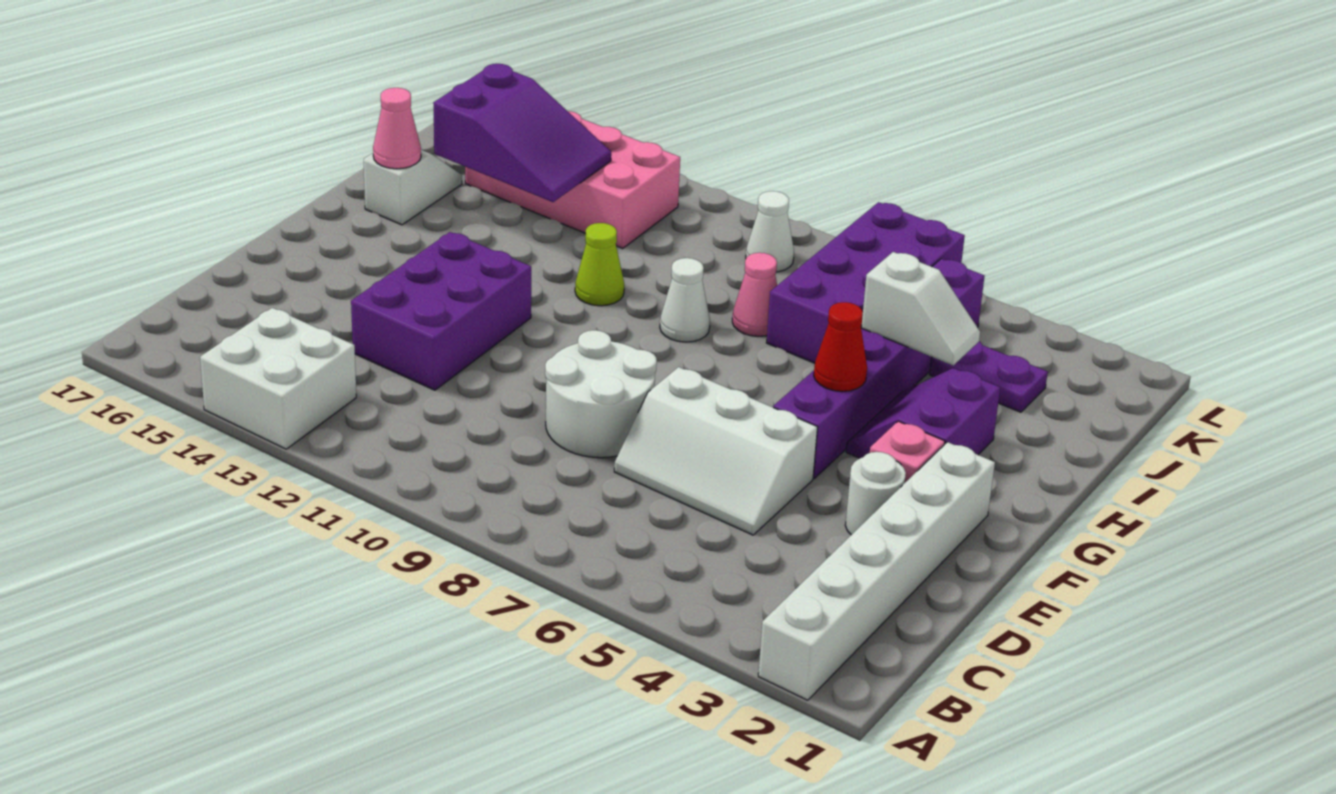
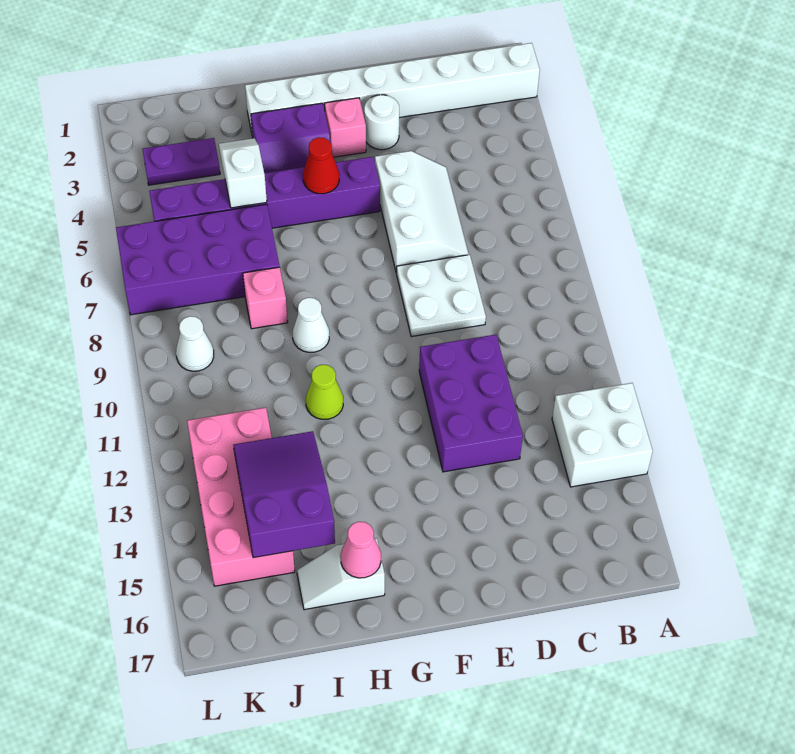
white 1x6 brick [758,442,995,700] -> white 1x8 brick [245,43,540,137]
white 2x2 round brick [545,330,657,458] -> white 2x2 plate [396,255,486,337]
purple 2x3 brick [351,232,531,390] -> purple 2x3 brick turned to [419,335,523,472]
pink 1x1 cone [732,253,777,336] -> pink 1x1 brick [243,267,288,329]
purple 1x2 plate [930,341,1048,412] -> purple 1x2 plate turned to [142,138,220,185]

